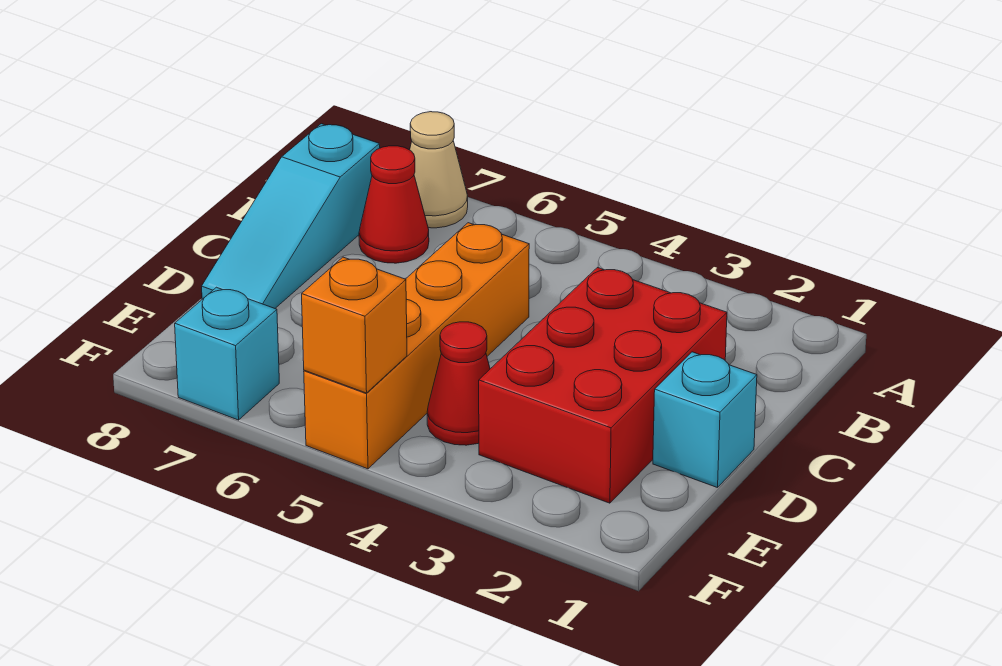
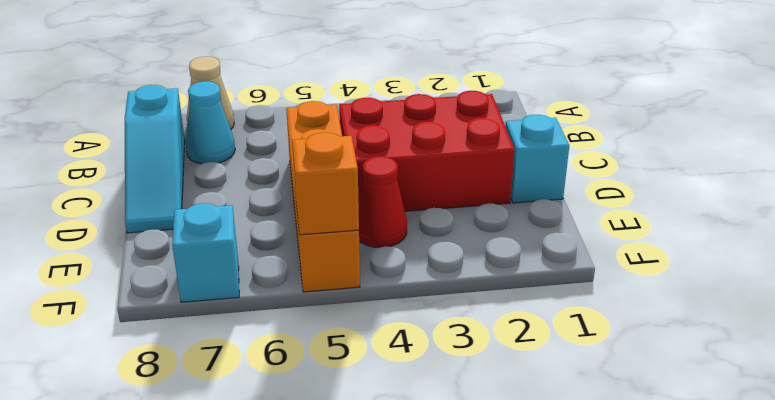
red 1x1 cone [359,146,429,263] -> cyan 1x1 cone [186,81,235,164]
red 2x3 brick [479,268,727,503] -> red 2x3 brick turned to [339,91,515,211]

